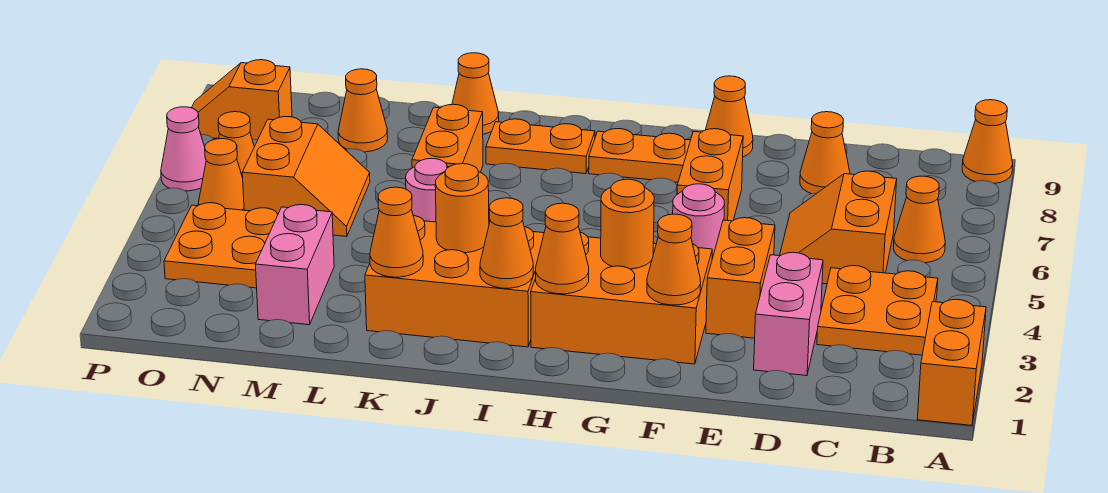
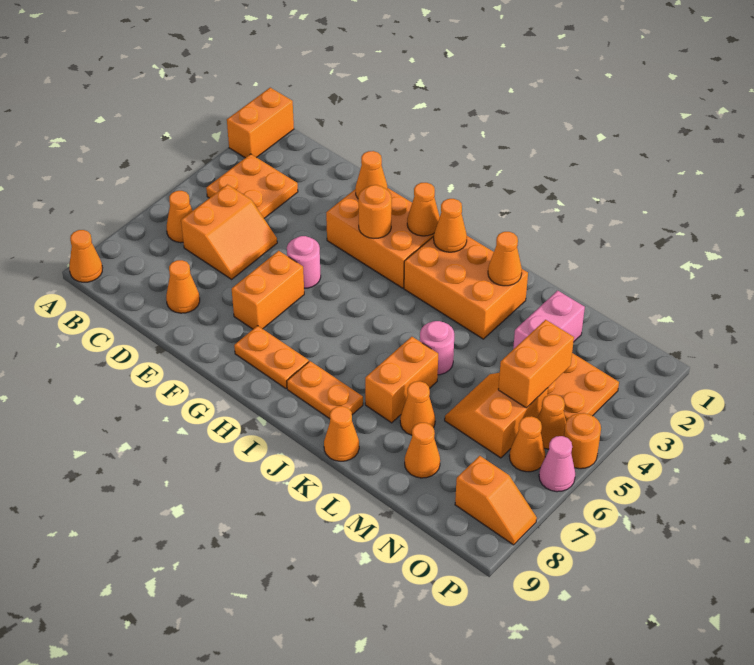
pink 1x2 brick [754,252,823,376] -> none
orange 1x2 brick [706,218,775,338] -> orange 1x2 brick moved to [498,320,574,408]
orange 1x1 cone [706,76,753,157] -> orange 1x1 cone moved to [400,381,435,435]
orange 1x1 round brick [435,164,489,253] -> orange 1x1 round brick moved to [564,413,601,469]

